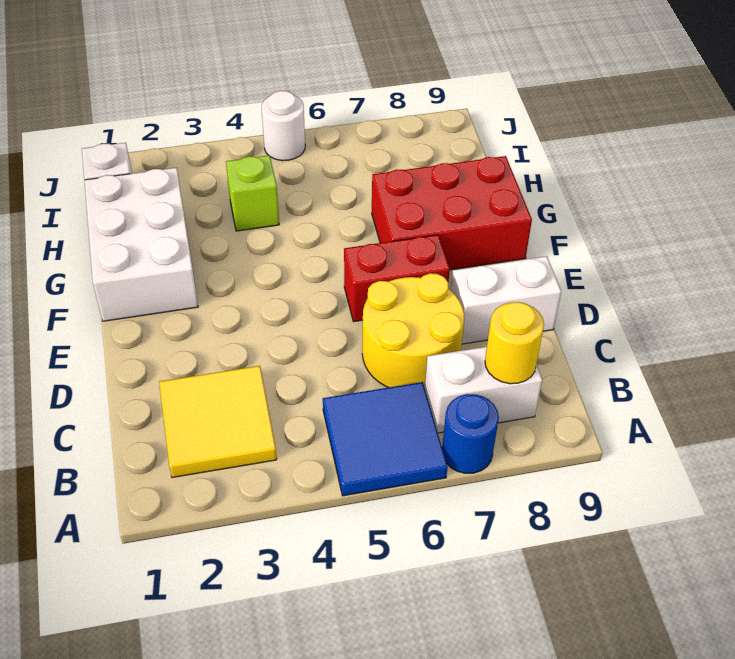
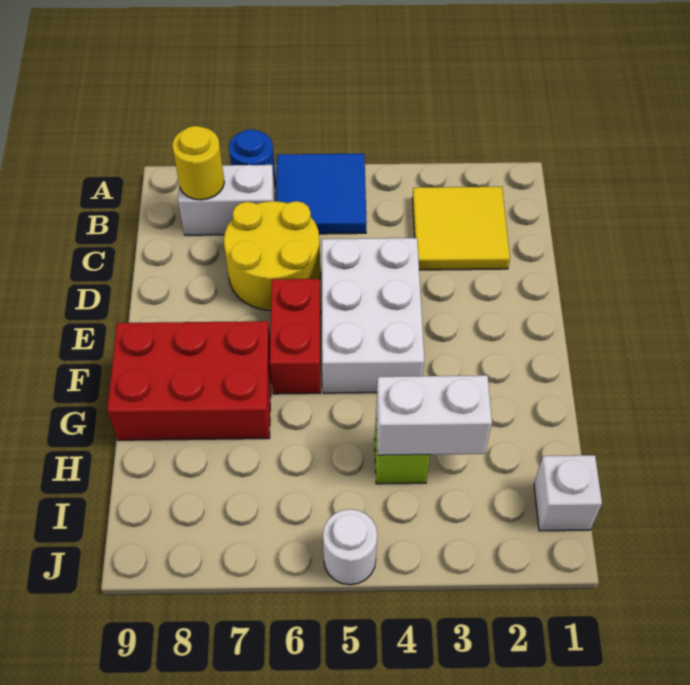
white 1x2 brick [451,256,561,344] -> white 1x2 brick moved to [376,375,492,455]
red 1x2 brick [344,235,450,322] -> red 1x2 brick turned to [270,279,321,394]
white 2x3 brick [84,168,198,321] -> white 2x3 brick moved to [322,238,424,393]

